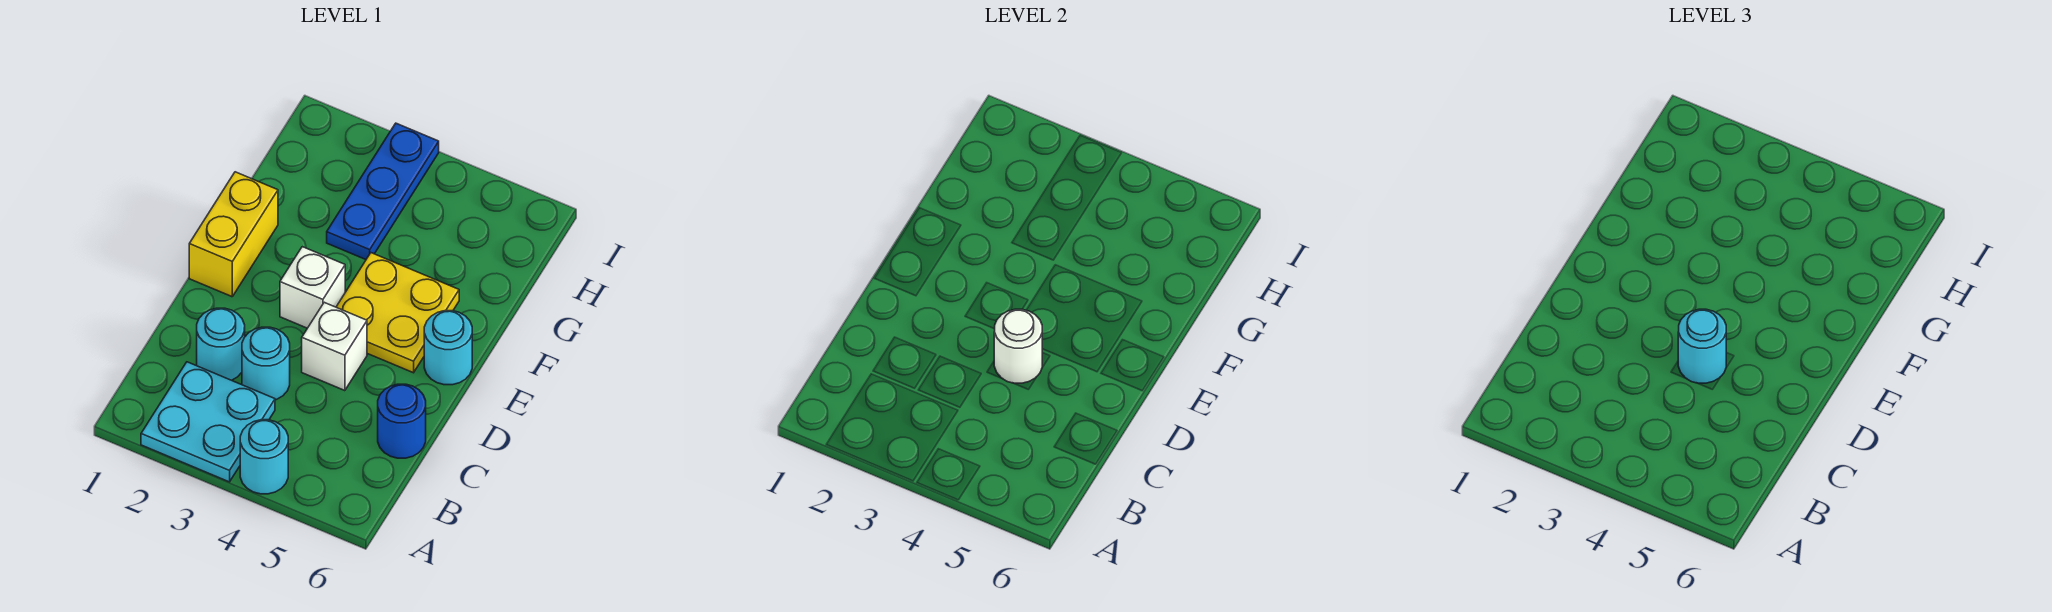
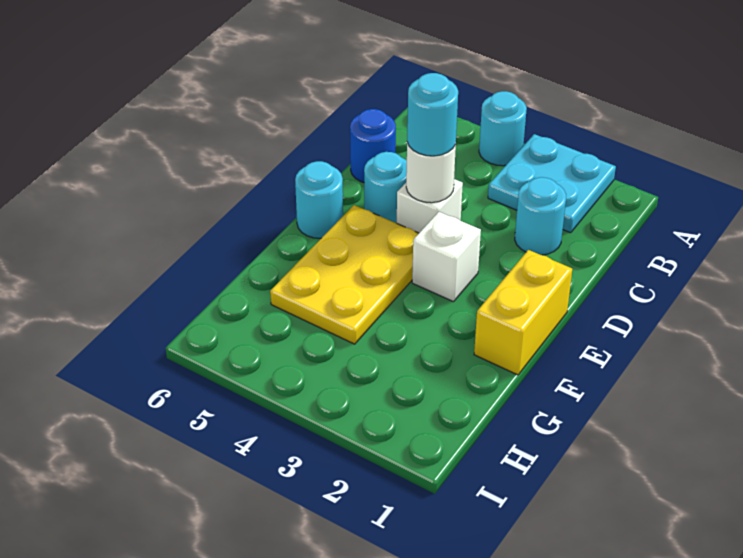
cyan 1x1 round brick [242,327,290,400] -> cyan 1x1 round brick moved to [364,152,407,223]
yellow 2x2 plate [336,253,459,373] -> yellow 2x3 plate [270,205,419,344]
blue 1x3 plate [327,123,439,260] -> none

